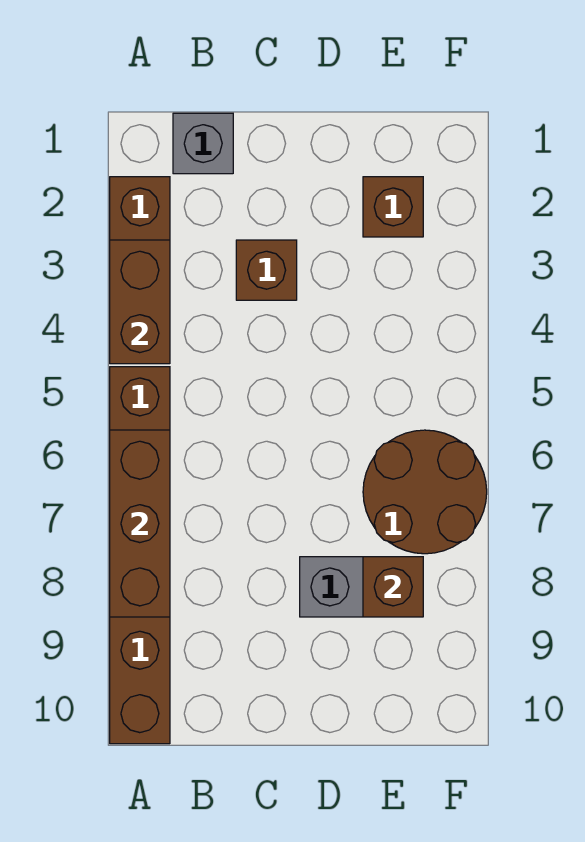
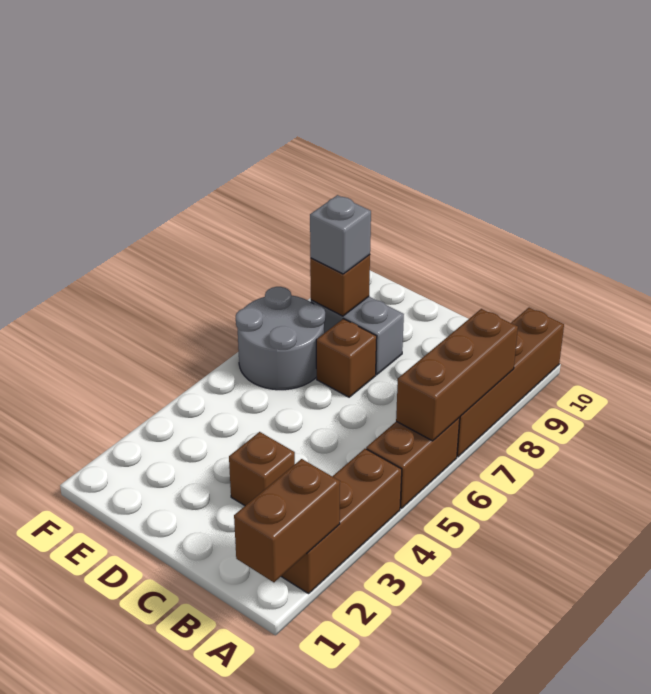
brown 1x2 brick [110,240,170,364] -> brown 1x2 brick moved to [234,459,340,582]
grey 1x1 brick [173,113,233,174] -> grey 1x1 brick moved to [310,195,371,274]
brown 1x1 brick [363,177,423,237] -> brown 1x1 brick moved to [316,319,377,397]
brown 2x2 round brick [363,430,487,554] -> grey 2x2 round brick [236,287,325,390]

